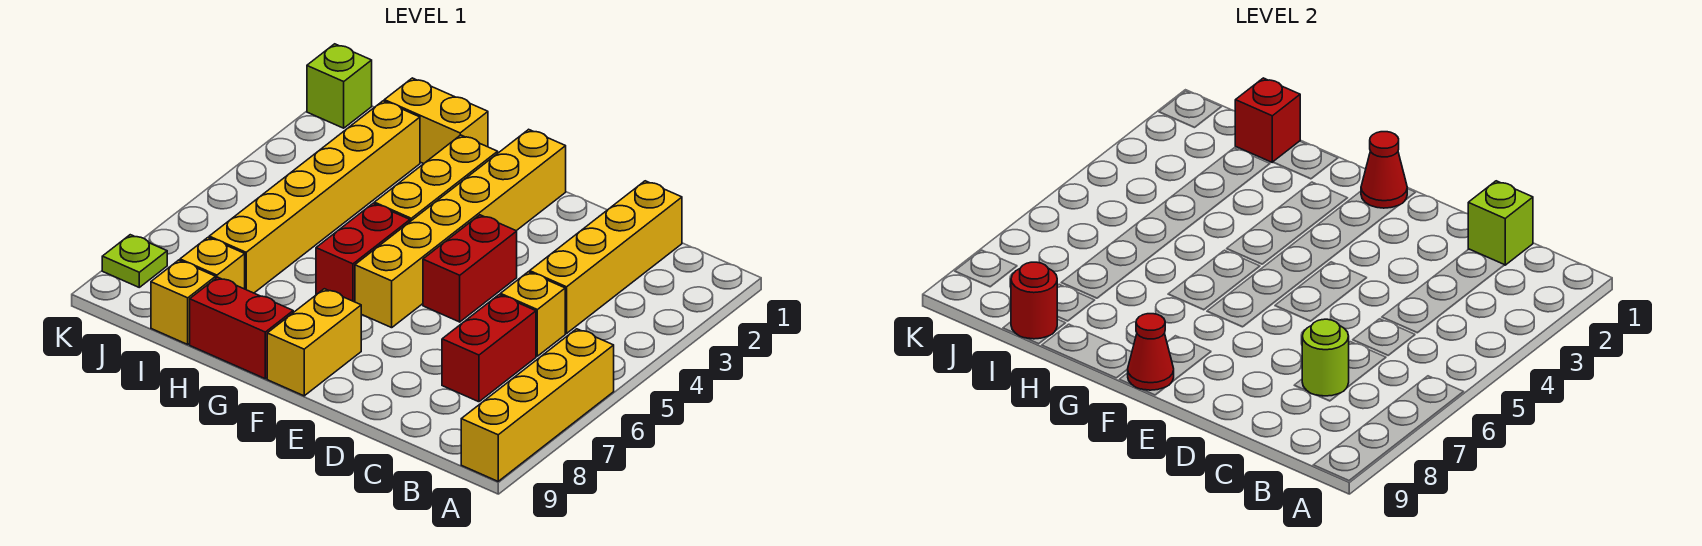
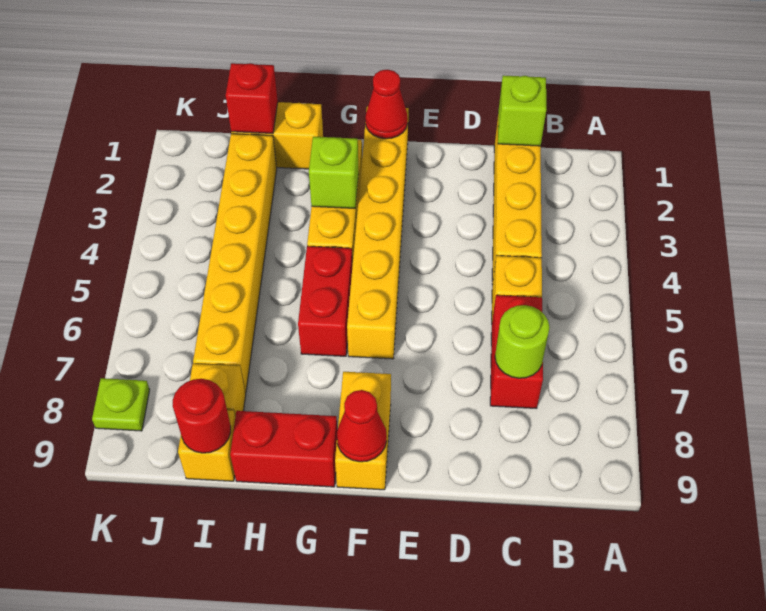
yellow 1x4 brick [461,329,614,481] -> none
red 1x2 brick [423,215,517,322] -> none
lime 1x1 brick [307,44,372,128] -> lime 1x1 brick moved to [309,137,359,208]

